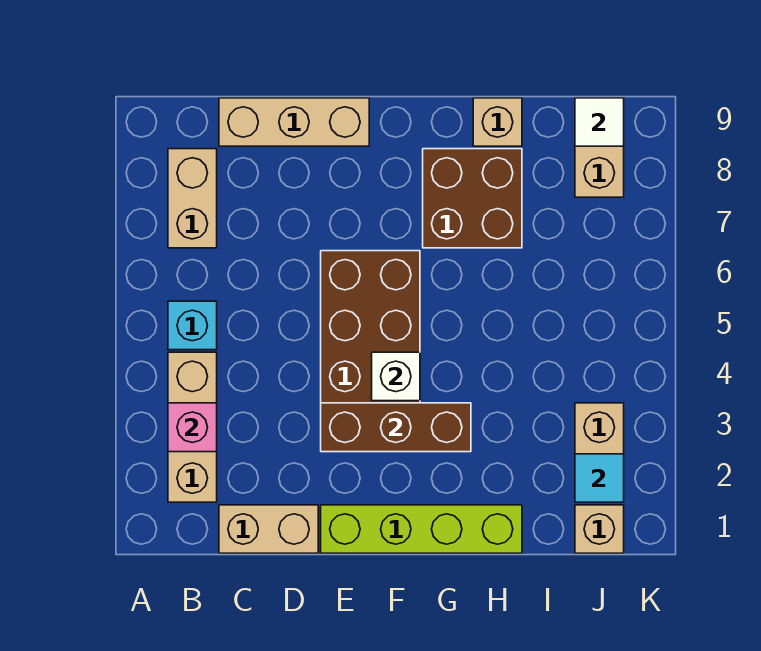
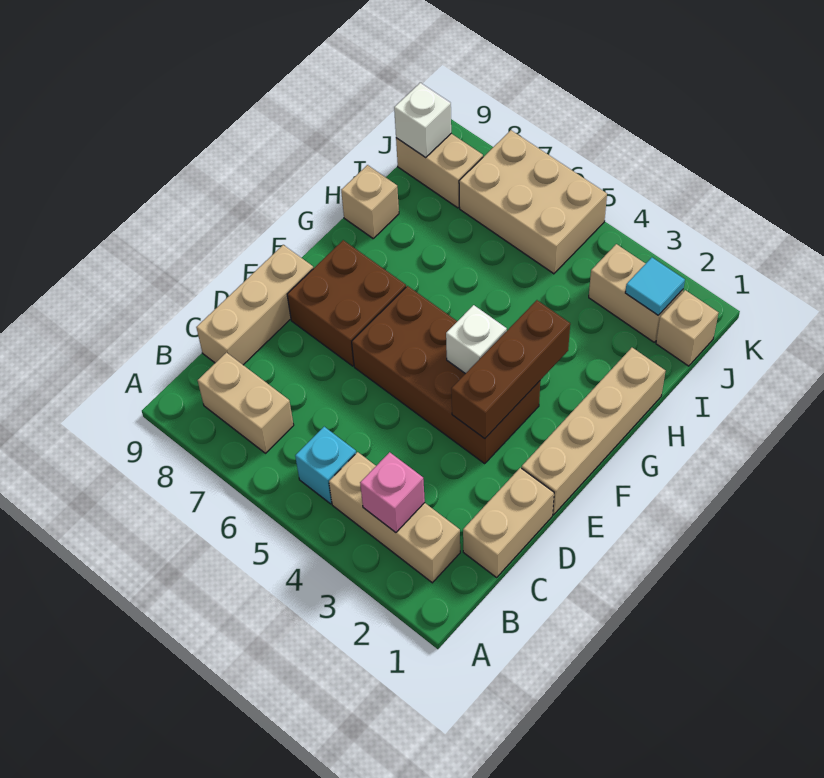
lime 1x4 brick [321,505,522,553] -> tan 1x4 brick [522,348,666,515]
brown 2x2 brick [423,149,522,248] -> brown 2x2 brick moved to [287,240,406,366]
none -> tan 2x3 brick [459,130,607,274]
white 1x1 tile [575,98,624,146] -> white 1x1 brick [394,83,451,158]

